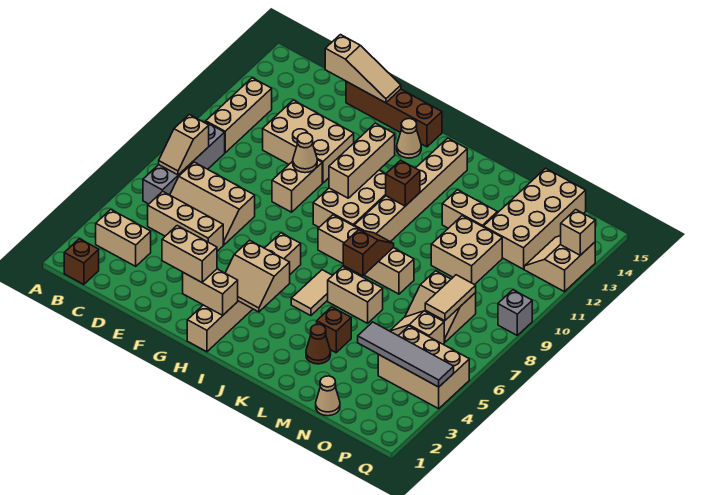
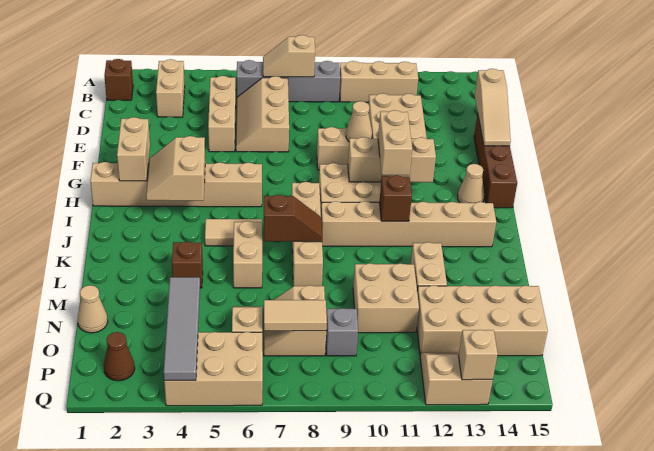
tan 1x2 brick [162,226,217,282] -> tan 1x2 brick moved to [378,110,412,175]
brown 1x1 cone [306,324,331,364] -> brown 1x1 cone moved to [104,332,135,381]
tan 2x3 brick [378,326,469,409] -> tan 2x3 brick turned to [164,332,263,406]
grey 1x1 brick [498,290,532,335] -> grey 1x1 brick moved to [326,308,358,356]

